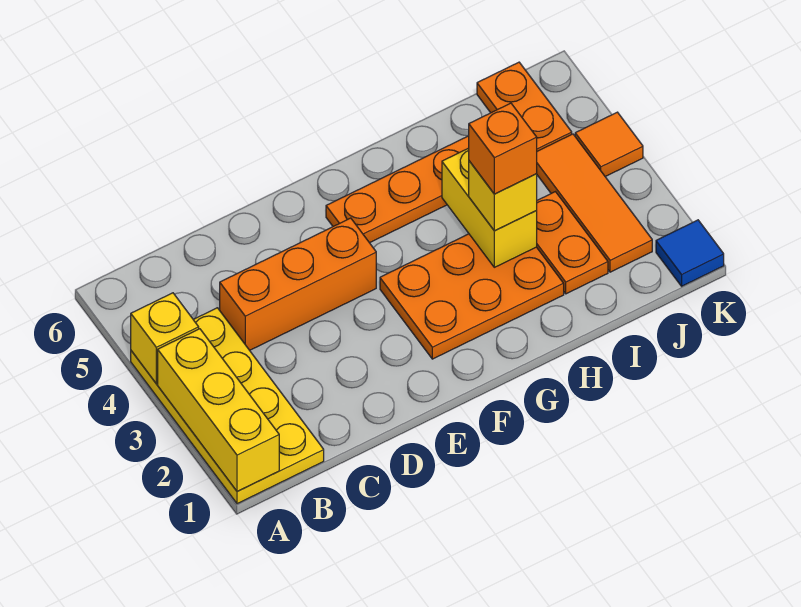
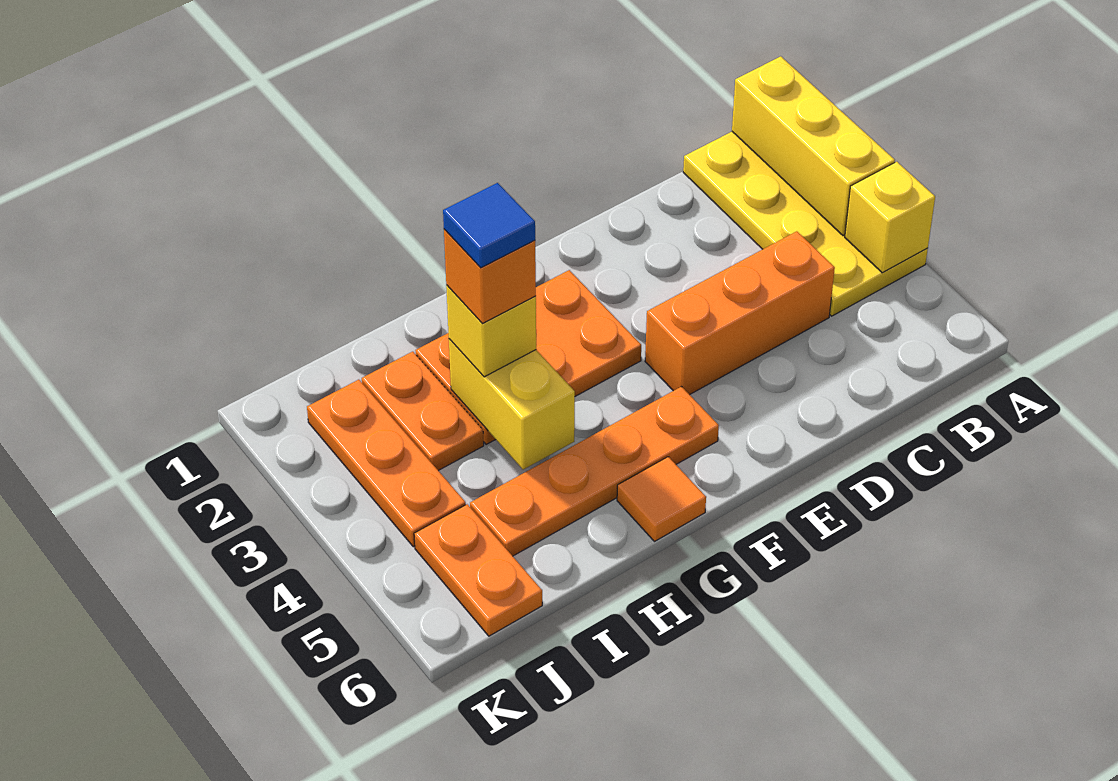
orange 1x3 tile [537,134,652,272] -> orange 1x3 plate [307,380,466,547]
blue 1x1 tile [656,220,724,286] -> blue 1x1 tile moved to [443,183,535,268]
orange 1x1 tile [575,112,643,177] -> orange 1x1 tile moved to [617,457,706,542]

